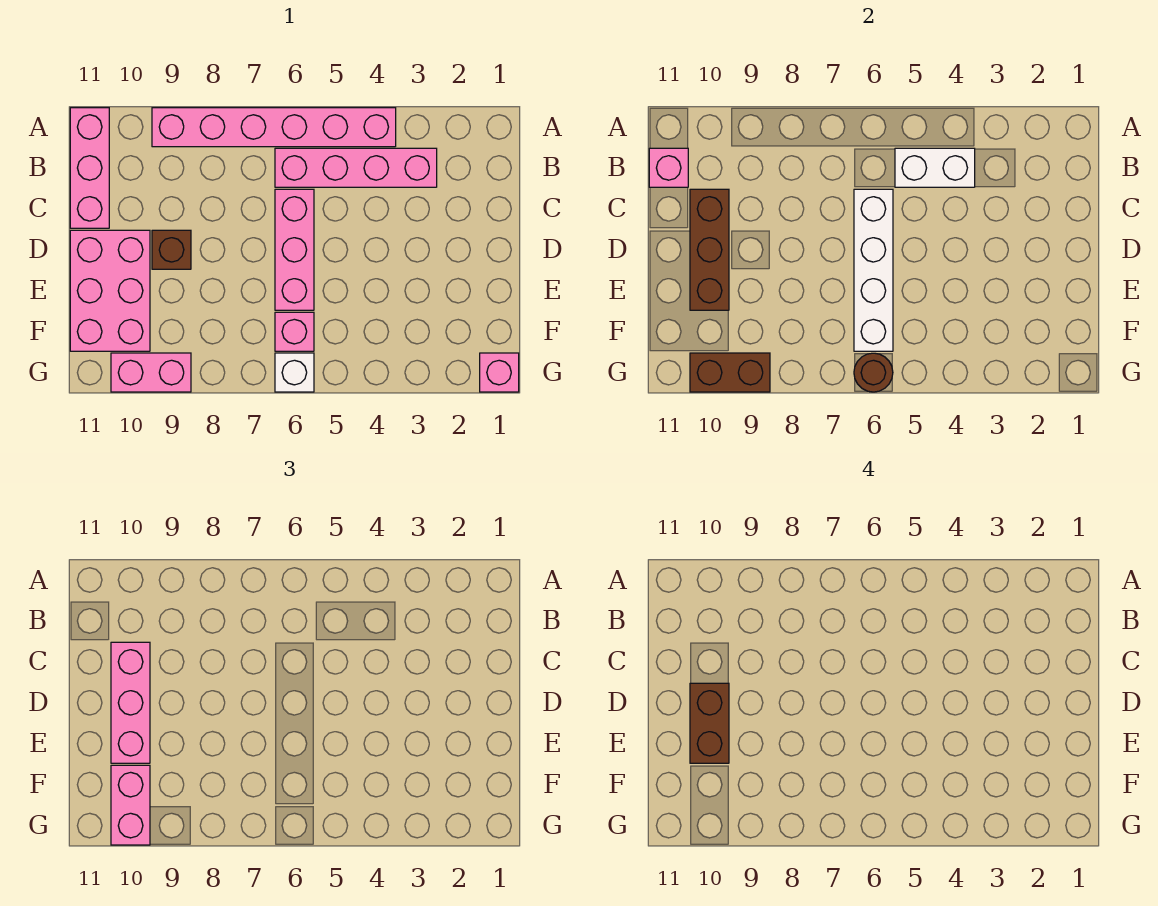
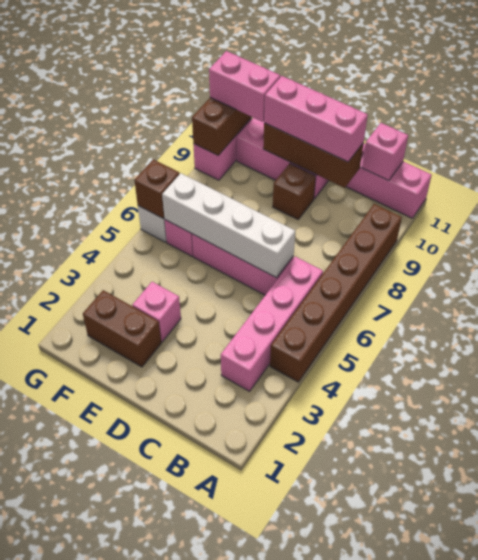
pink 1x6 brick [152,108,396,147] -> brown 1x6 brick [270,204,402,382]
white 1x2 brick [895,148,975,187] -> none
brown 1x2 brick [690,683,729,763] -> brown 1x2 brick moved to [83,290,161,367]
pink 1x1 brick [480,353,519,392] -> pink 1x1 brick moved to [132,282,181,342]
brown 1x1 round brick [854,353,893,392] -> brown 1x1 brick [134,159,180,218]

